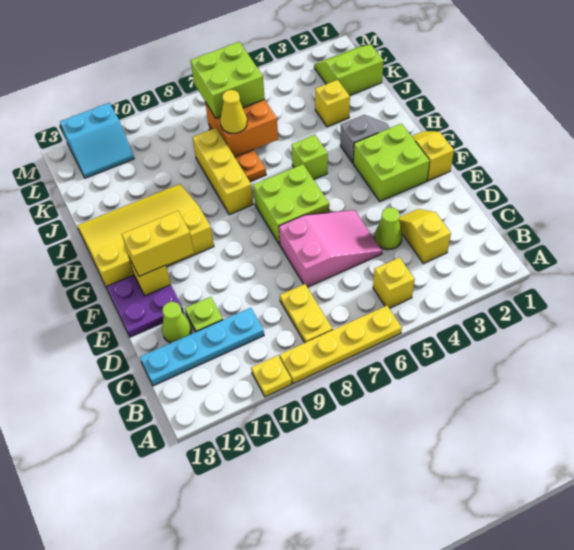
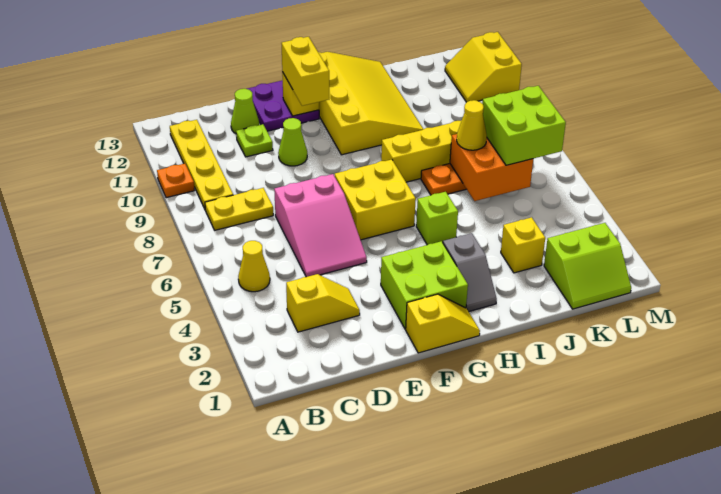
yellow 1x4 plate [279,305,402,384] -> yellow 1x4 plate moved to [170,120,233,209]
yellow 1x1 plate [251,355,292,397] -> orange 1x1 plate [157,164,195,198]
yellow 1x1 brick [373,257,415,308] -> yellow 1x1 cone [238,241,270,292]
cyan 1x4 plate [140,308,264,386] -> none
lime 1x1 cone [375,207,402,250] -> lime 1x1 cone moved to [278,118,307,166]
lime 2x2 brick [253,164,329,245] -> yellow 2x2 brick [335,159,416,240]
lime 2x2 slope [314,45,384,96] -> lime 2x2 slope turned to [544,223,631,309]
cyan 2x2 slope [60,103,134,178] -> yellow 2x2 slope [445,32,522,102]

